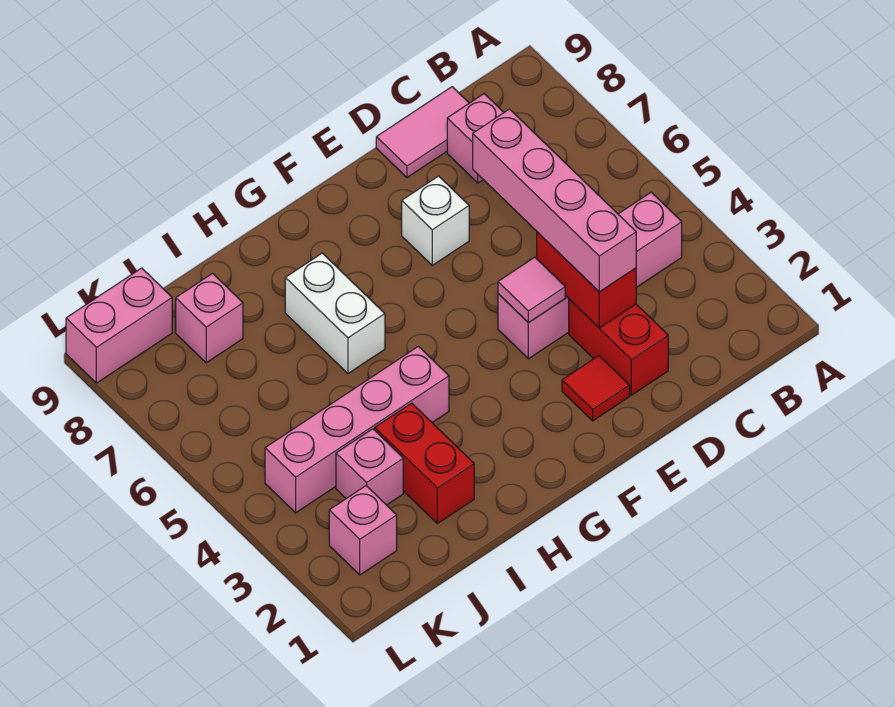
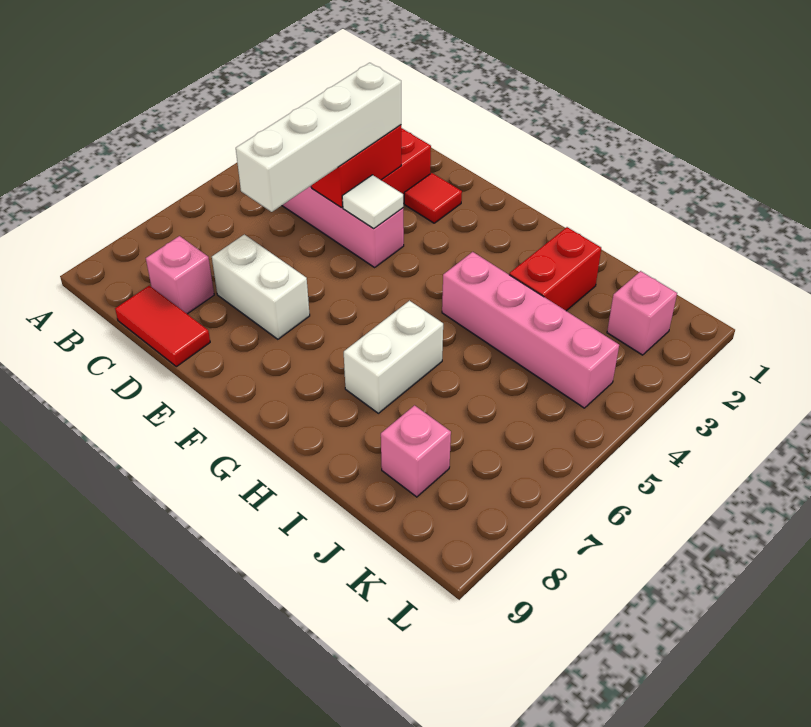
pink 1x2 tile [376,87,469,178] -> red 1x2 tile [115,286,210,367]
pink 1x4 brick [473,109,636,292] -> white 1x4 brick [236,63,401,212]
pink 1x1 tile [498,257,565,323] -> white 1x1 tile [342,175,403,229]
white 1x1 brick [402,176,469,265] -> white 1x2 brick [212,234,310,339]
pink 1x1 brick [336,429,403,505] -> none
pink 1x2 brick [66,268,172,383] -> none

